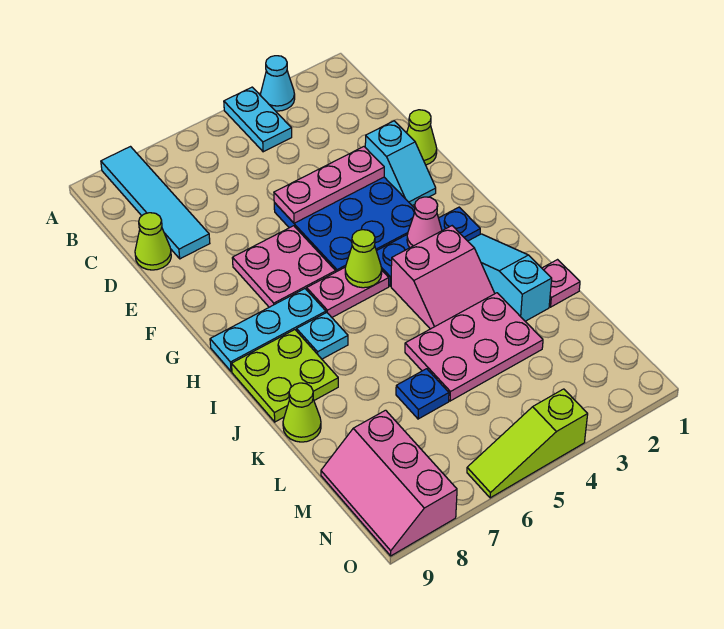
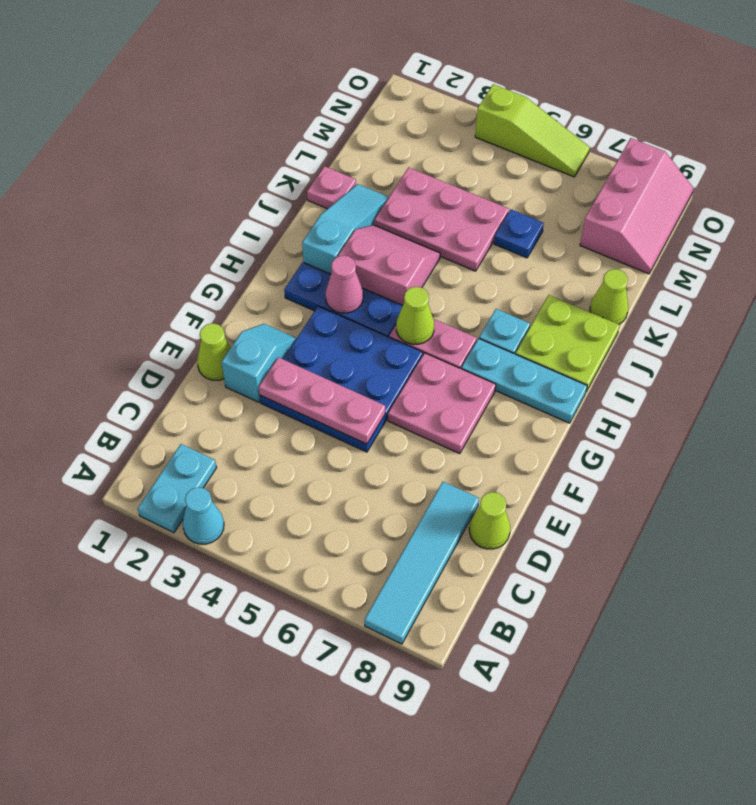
cyan 1x2 plate [224,87,292,152] -> cyan 1x2 plate moved to [138,444,217,533]
cyan 1x3 slope [468,234,552,321] -> cyan 1x3 slope turned to [302,184,389,274]

